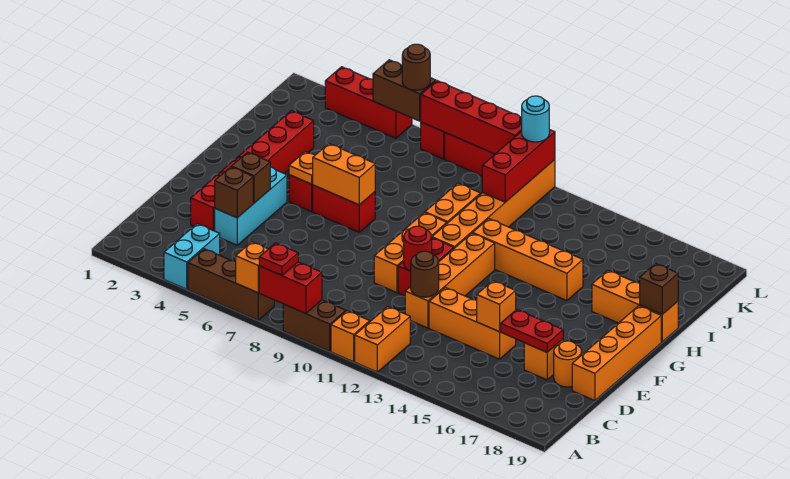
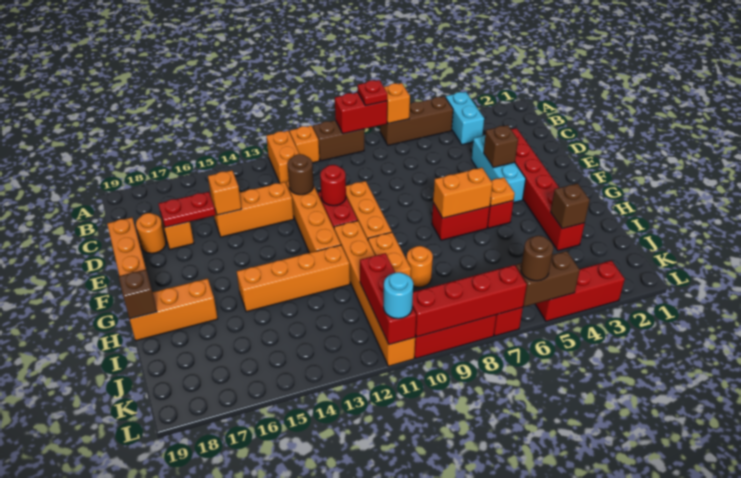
brown 1x1 brick [215,167,253,218] -> brown 1x1 brick moved to [551,183,590,229]
none -> orange 1x1 round brick [407,246,433,287]

